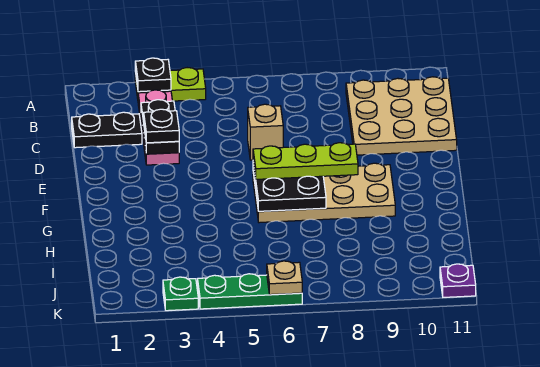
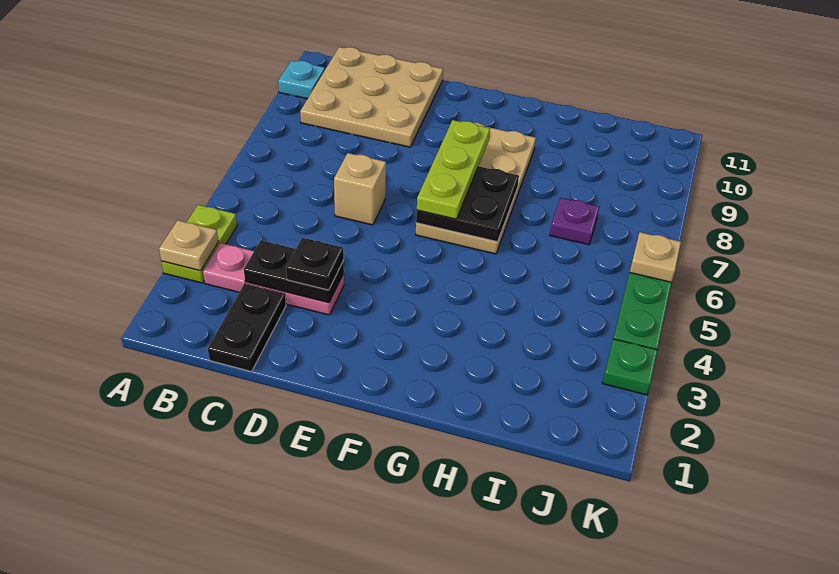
black 1x1 plate [135,58,171,92] -> tan 1x1 plate [159,220,218,271]
none -> cyan 1x1 plate [278,60,325,99]
purple 1x1 plate [440,264,476,297] -> purple 1x1 plate moved to [550,198,599,245]

